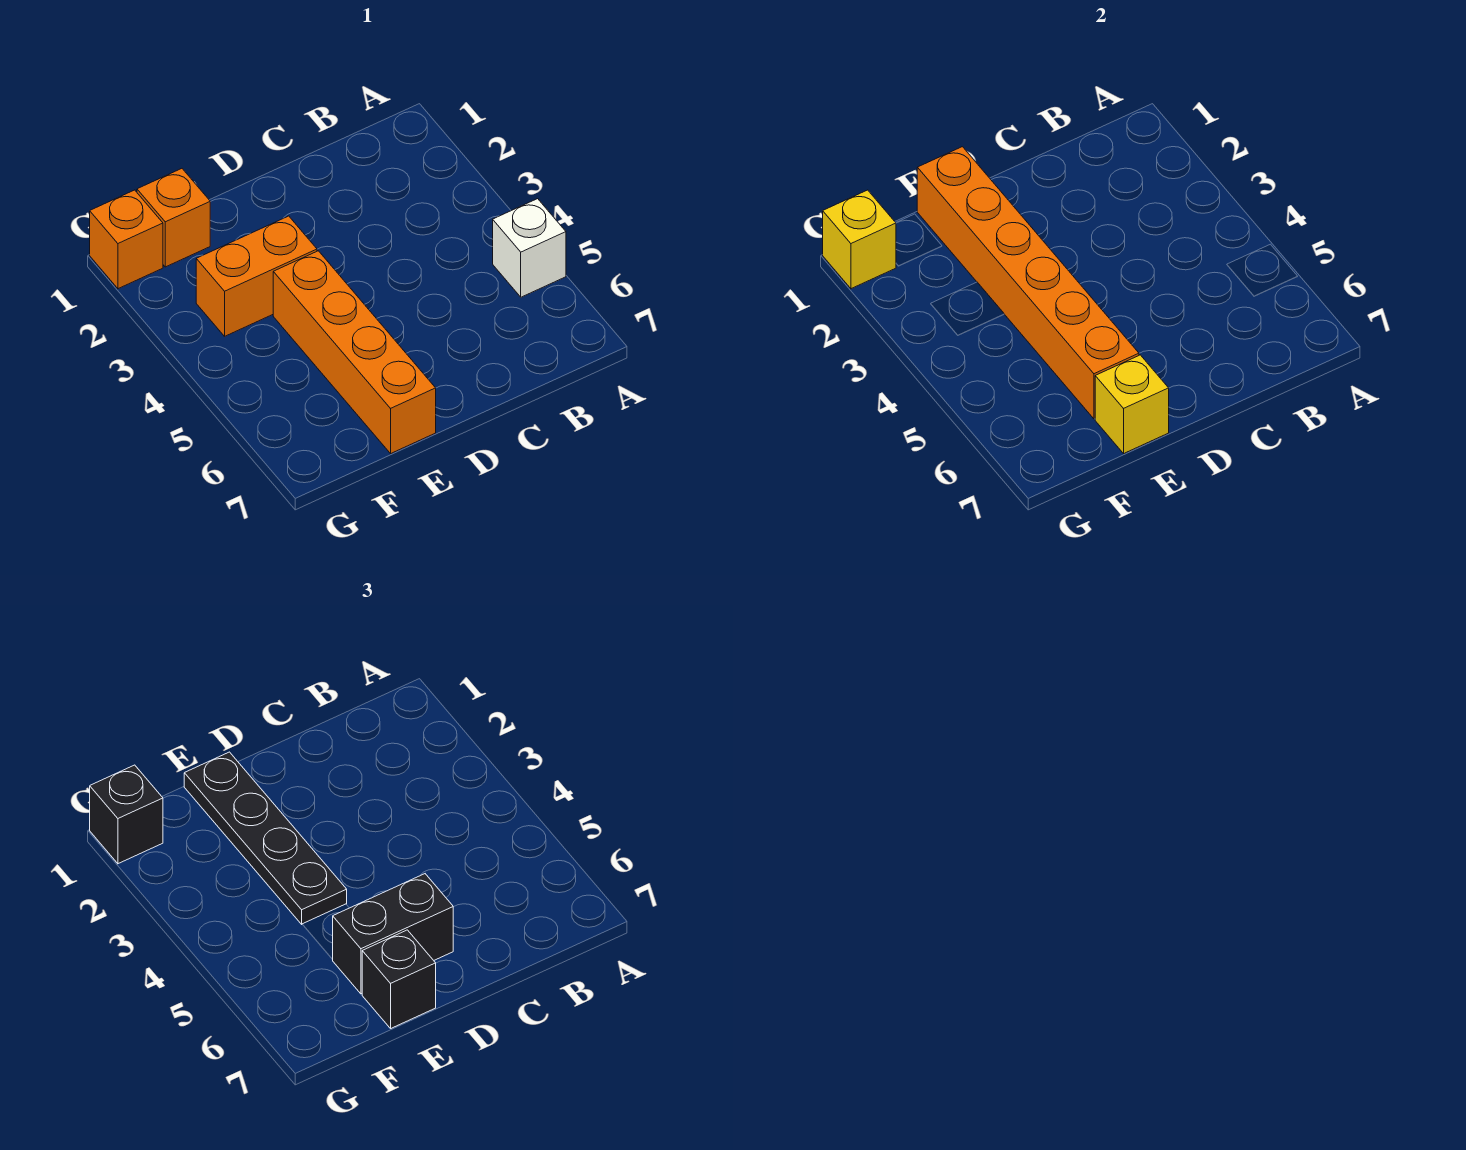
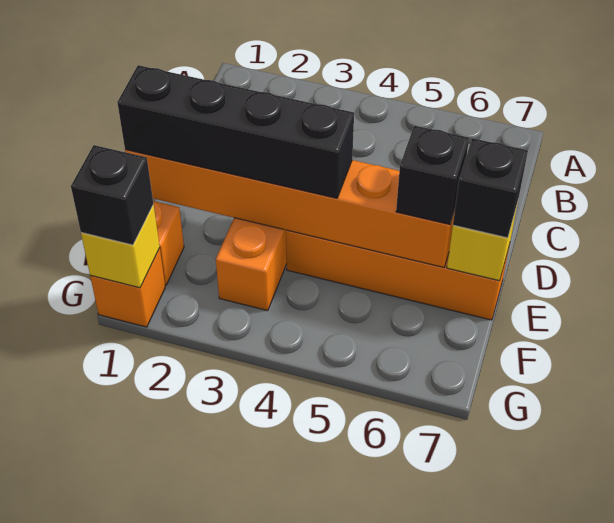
white 1x1 brick [493,199,566,297] -> none
black 1x2 brick [332,874,453,994] -> black 1x1 brick [396,126,469,224]
black 1x4 plate [184,752,347,924] -> black 1x4 brick [117,65,354,198]

